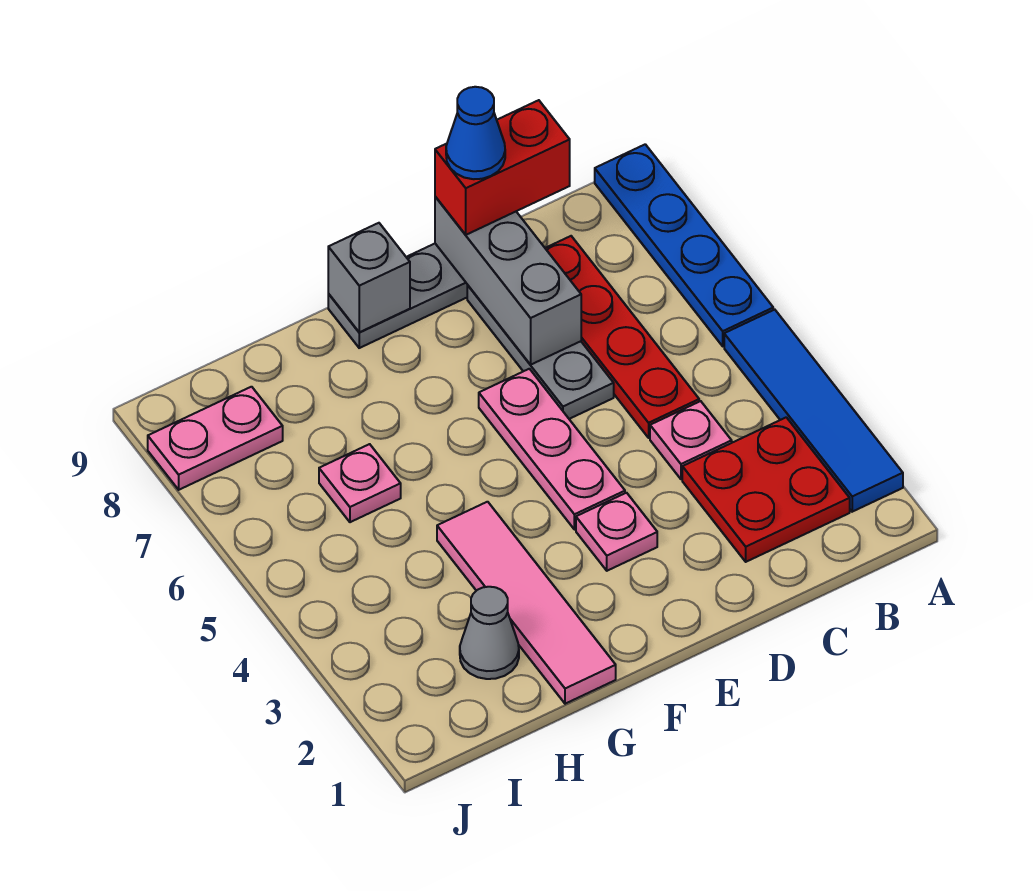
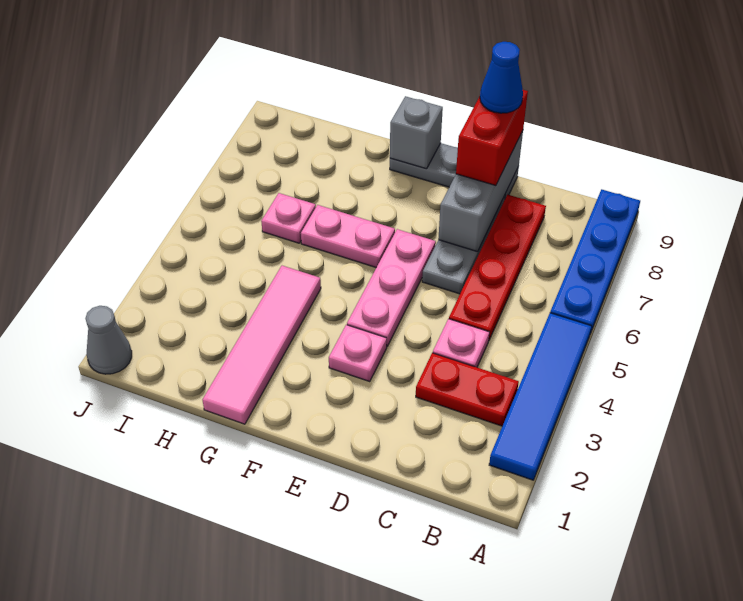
red 2x2 plate [682,417,850,562] -> red 1x2 plate [416,353,519,426]
red 1x2 brick [435,100,570,235] -> red 1x2 brick turned to [456,90,528,185]
grey 1x1 cone [460,587,519,679] -> grey 1x1 cone moved to [85,306,132,374]
pink 1x2 plate [148,387,283,490] -> pink 1x2 plate moved to [301,205,395,268]

